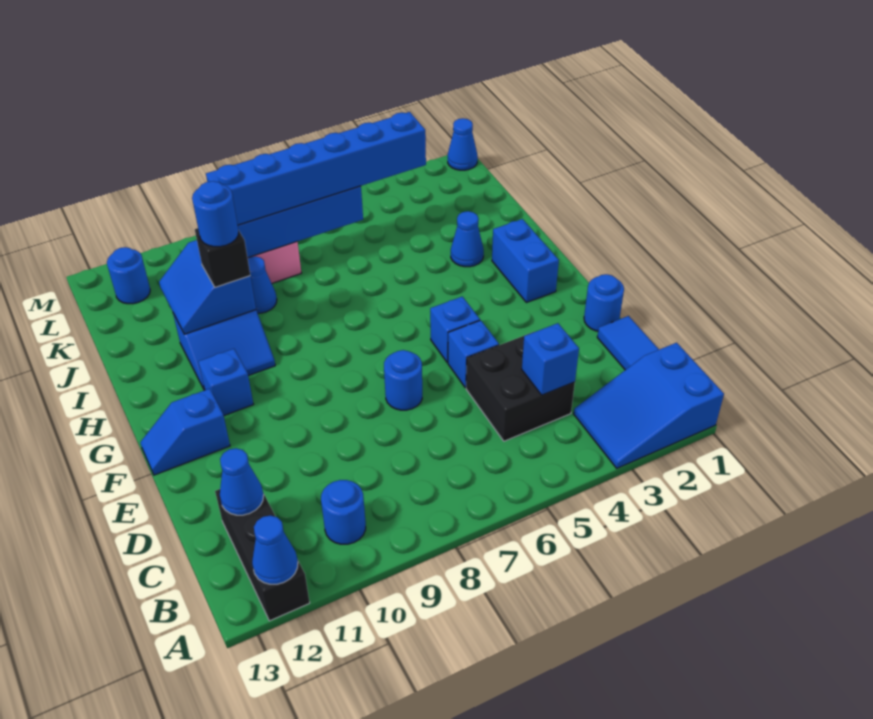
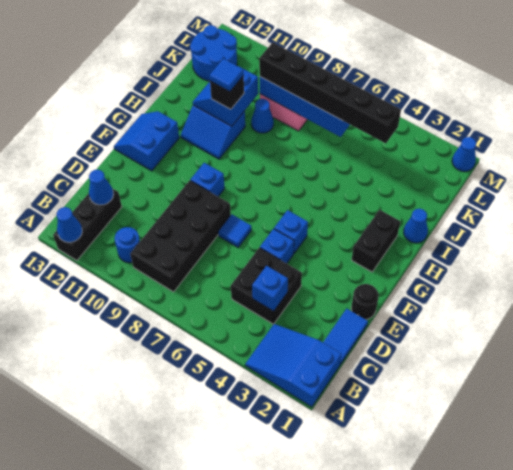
none -> black 2x4 brick [130,181,231,292]
blue 1x1 round brick [584,274,624,331] -> black 1x1 round brick [351,284,379,319]
blue 1x1 round brick [384,350,422,410] -> blue 1x1 tile [218,214,252,247]
blue 1x2 slope [140,389,230,475] -> blue 2x2 slope [114,111,179,171]
blue 1x2 brick [492,219,559,303] -> black 1x2 brick [352,210,400,272]
blue 1x1 brick [198,349,253,416] -> blue 1x1 brick moved to [190,163,225,197]
blue 1x1 cone [451,211,484,267] -> blue 1x1 cone moved to [404,209,428,243]
blue 1x1 round brick [192,181,239,247] -> blue 1x1 tile [210,59,244,92]
blue 1x6 brick [206,112,426,225] -> black 1x6 brick [259,42,401,143]
blue 1x1 round brick [107,247,150,304] -> blue 2x2 round brick [190,25,237,81]

